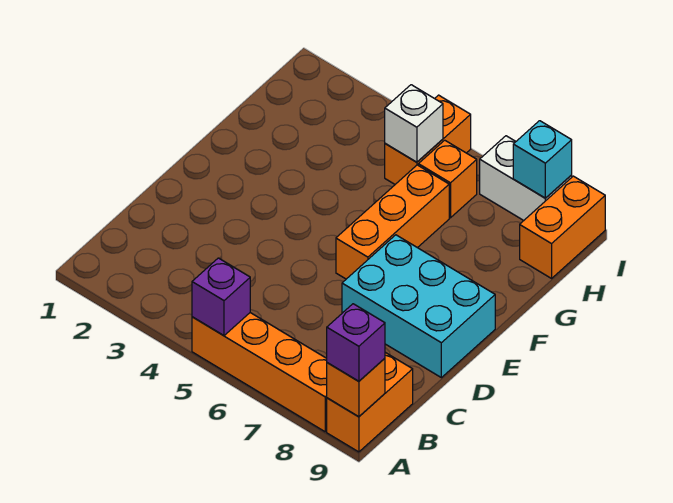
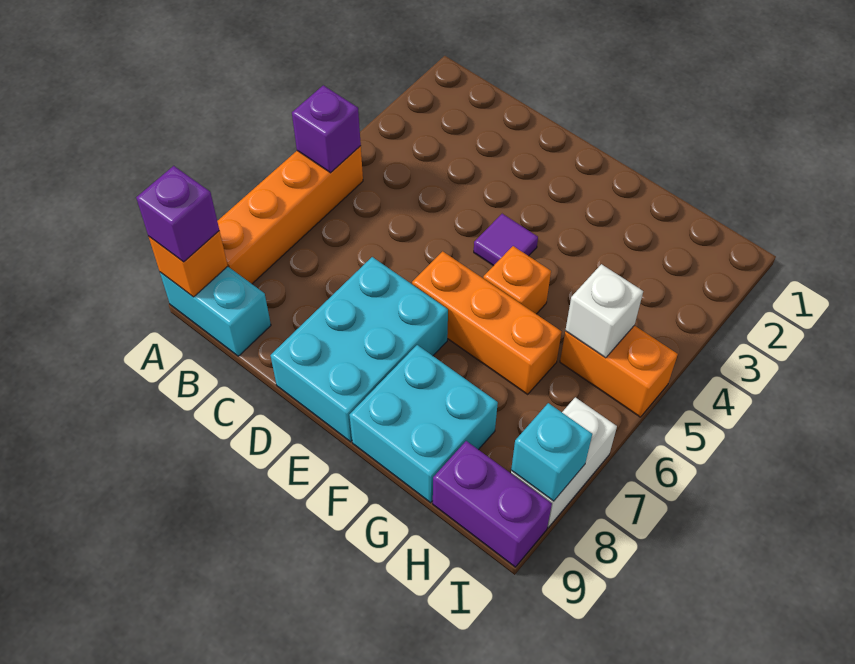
orange 1x2 brick [327,352,413,452] -> cyan 1x2 brick [160,267,271,356]
none -> purple 1x1 tile [474,214,538,266]
none -> cyan 2x2 brick [349,345,498,503]
orange 1x1 brick [418,140,477,218] -> orange 1x1 brick moved to [483,246,551,314]
orange 1x2 brick [520,176,605,278] -> purple 1x2 brick [433,441,552,567]

